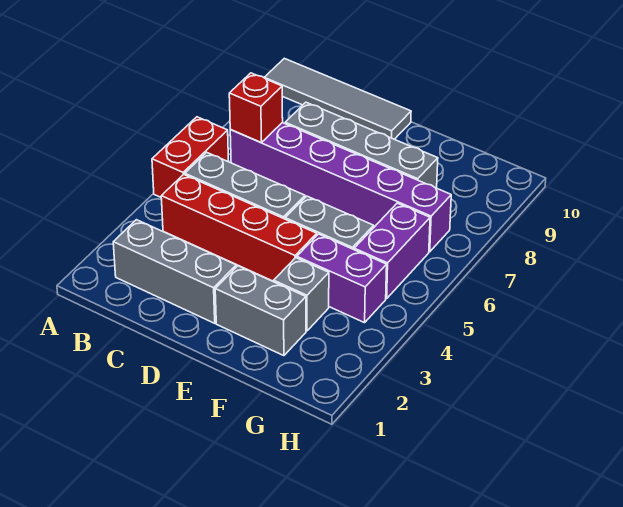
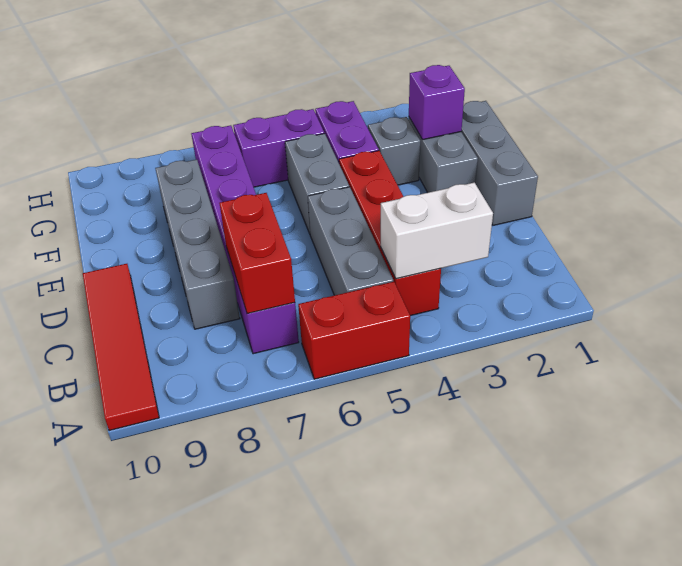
grey 1x4 tile [264,58,411,139] -> red 1x4 tile [83,264,159,431]
grey 1x3 brick [113,220,236,323] -> grey 1x3 brick moved to [461,101,538,225]
none -> white 1x2 brick [381,183,493,279]
red 1x1 brick [229,73,283,143] -> red 1x2 brick [220,193,295,314]
none -> purple 1x1 brick [409,65,465,140]

